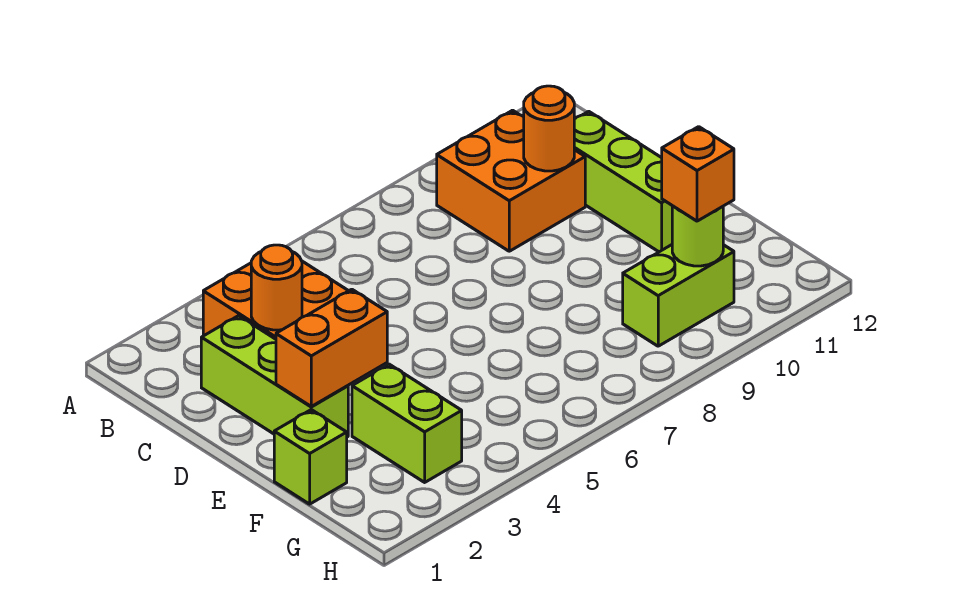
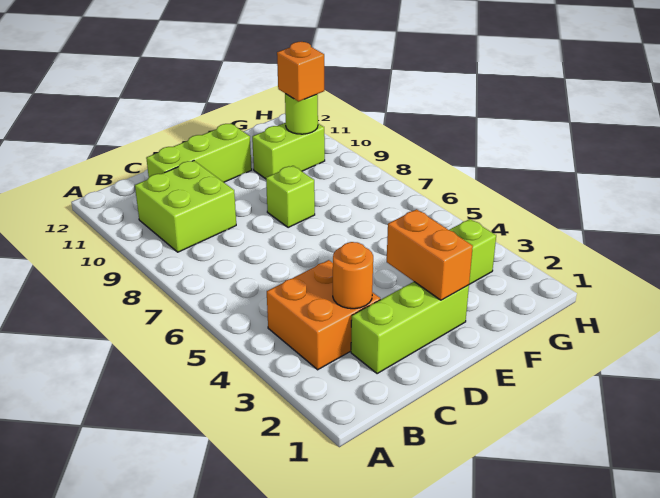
orange 2x2 brick [437,110,585,251] -> lime 2x2 brick [135,161,236,252]
orange 1x1 round brick [524,86,574,171] -> none
lime 1x1 brick [274,410,347,504] -> lime 1x1 brick moved to [266,166,315,228]
lime 1x2 brick [623,245,734,346] -> lime 1x2 brick turned to [252,123,325,179]

